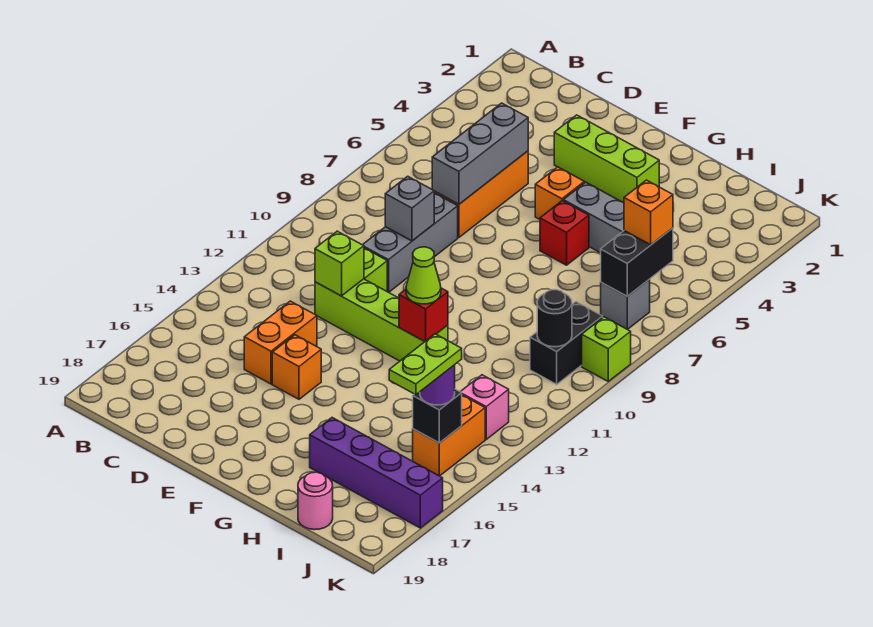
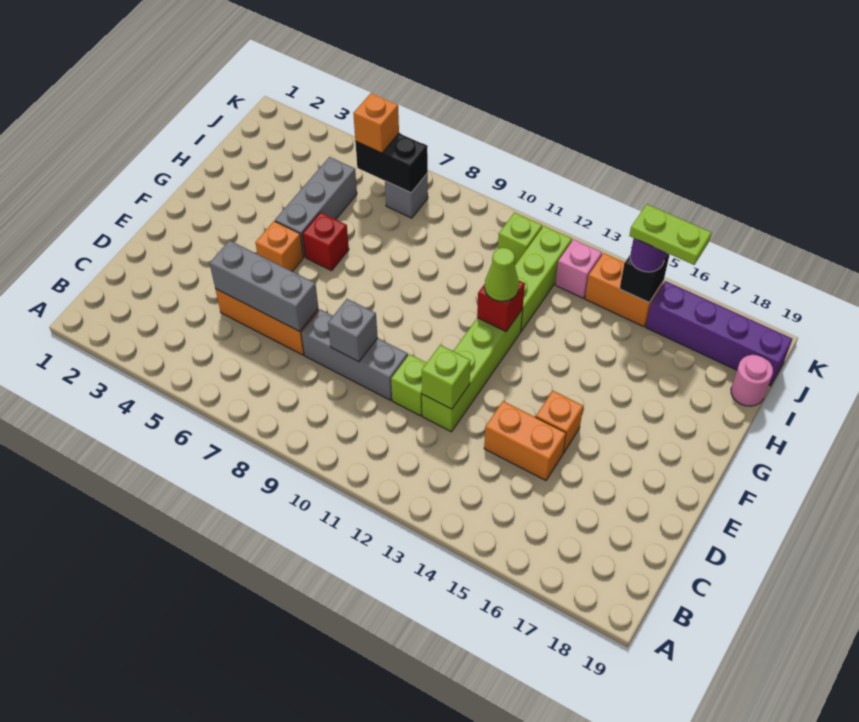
lime 1x3 brick [554,115,659,203] -> lime 1x3 brick moved to [515,226,572,331]
purple 1x4 brick [310,418,443,528] -> purple 1x4 brick turned to [646,281,792,386]
black 1x2 brick [530,302,603,384] -> none
black 1x1 round brick [537,290,572,347] -> none
lime 1x1 brick [582,317,631,381] -> lime 1x1 brick moved to [498,212,542,265]

